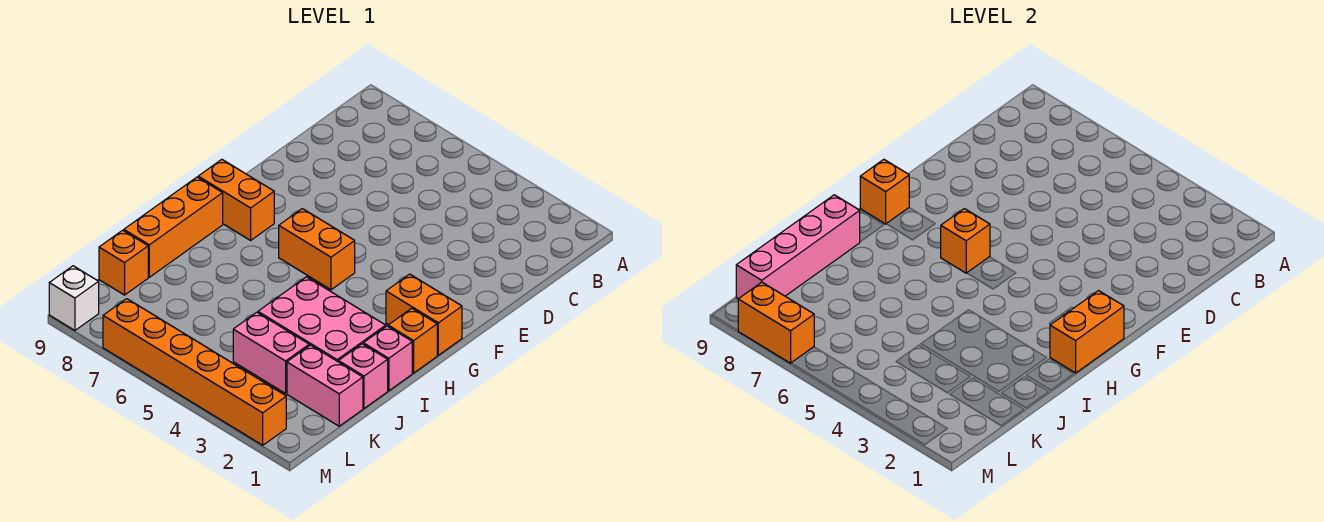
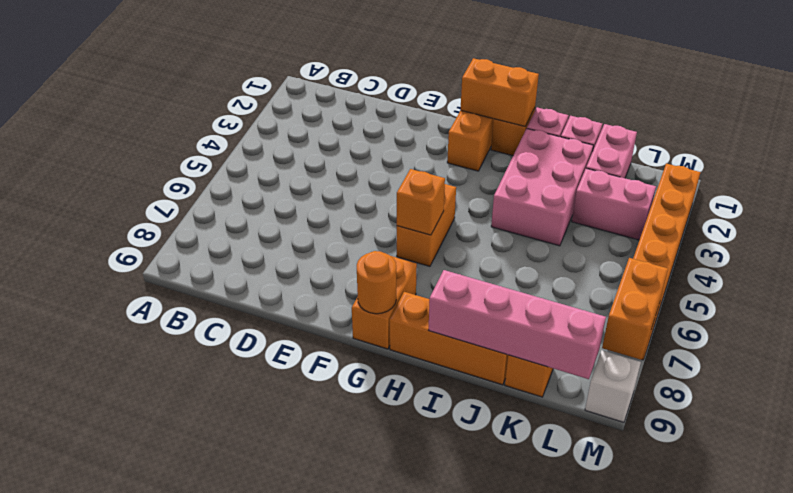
orange 1x1 brick [860,159,909,224] -> orange 1x1 round brick [357,251,396,314]
pink 1x2 brick [233,312,309,393] -> pink 1x2 brick turned to [572,168,656,240]

